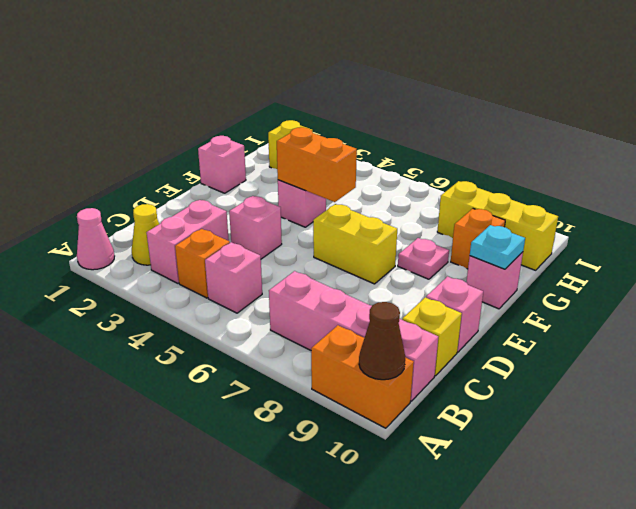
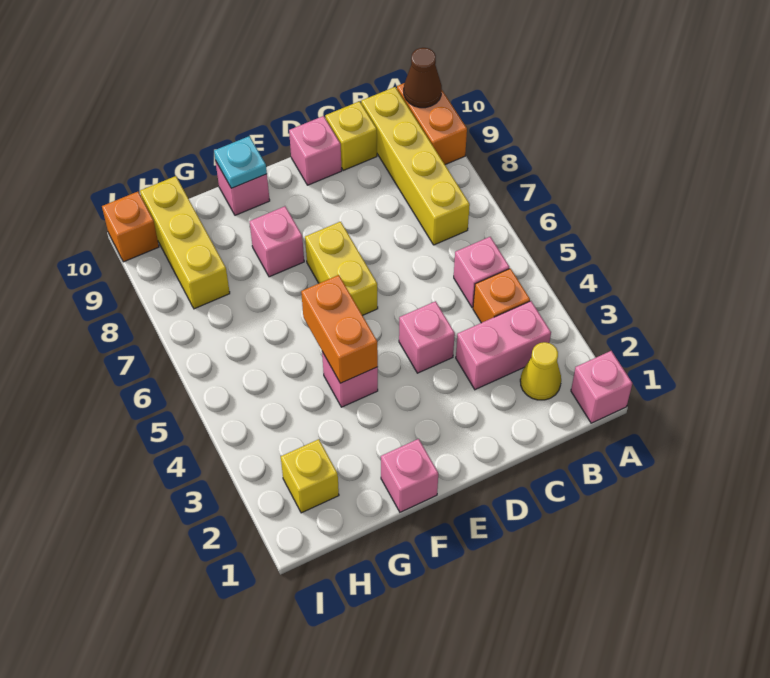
pink 1x1 cone [77,208,114,270] -> pink 1x1 brick [571,351,632,423]
pink 1x4 brick [269,271,438,401] -> yellow 1x4 brick [361,87,470,245]
pink 1x1 plate [398,238,449,279] -> pink 1x1 brick [250,206,304,277]
orange 1x1 brick [451,209,505,269] -> orange 1x1 brick moved to [102,192,159,262]

